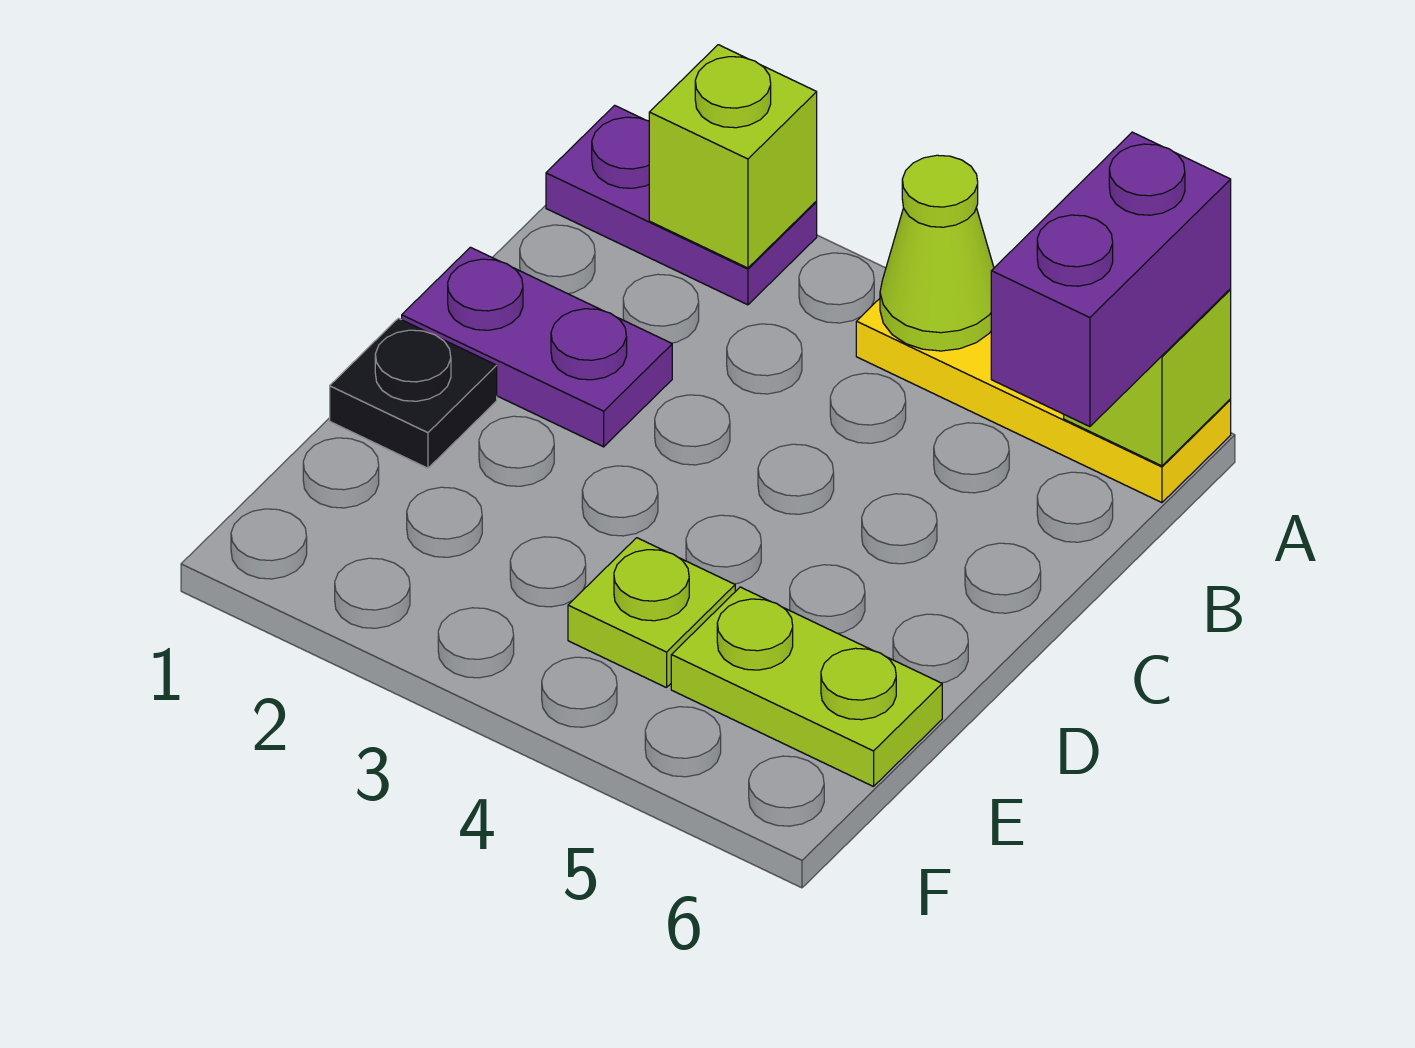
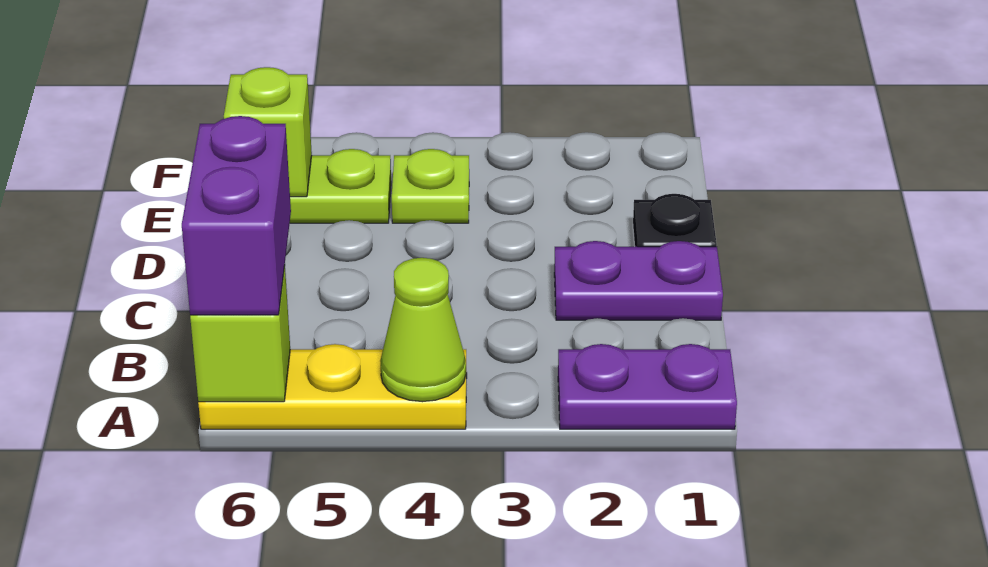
lime 1x1 brick [649,45,817,268] -> lime 1x1 brick moved to [224,67,312,197]

